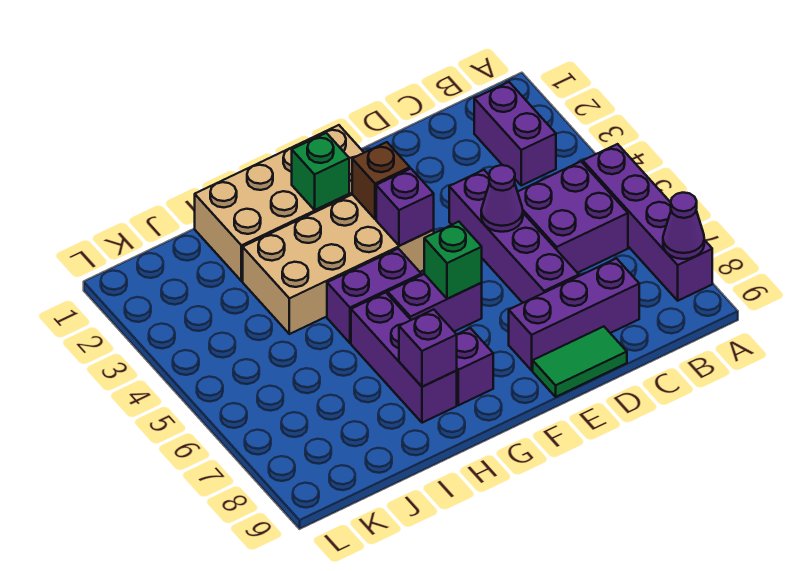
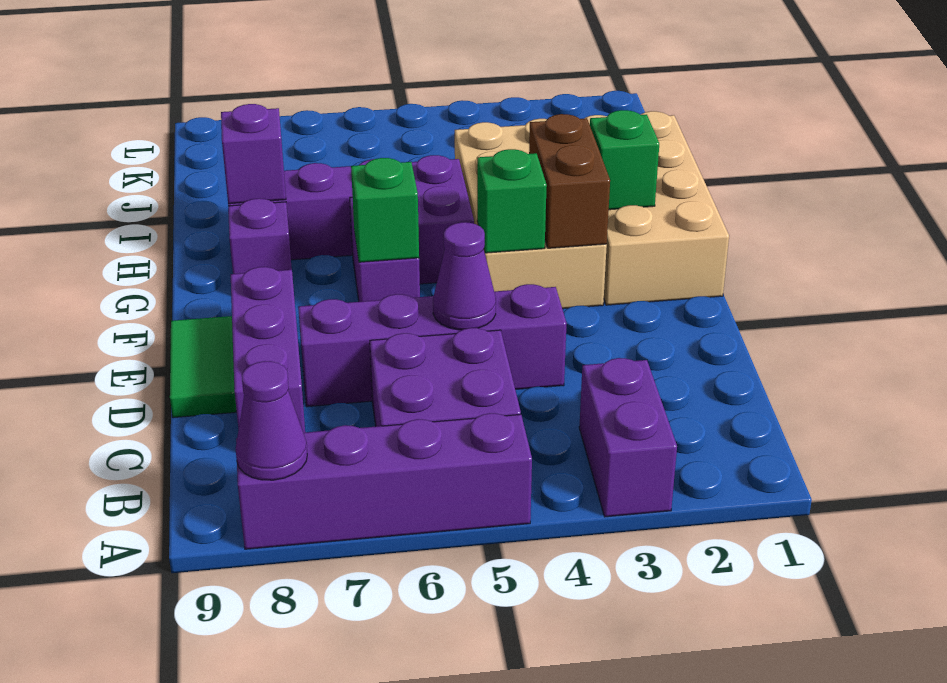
purple 1x2 brick [474,82,556,185] -> purple 1x2 brick turned to [579,358,677,517]
brown 1x1 brick [352,142,410,219] -> brown 1x2 brick [529,114,610,248]
purple 1x1 brick [376,169,434,246] -> green 1x1 brick [477,149,547,253]

